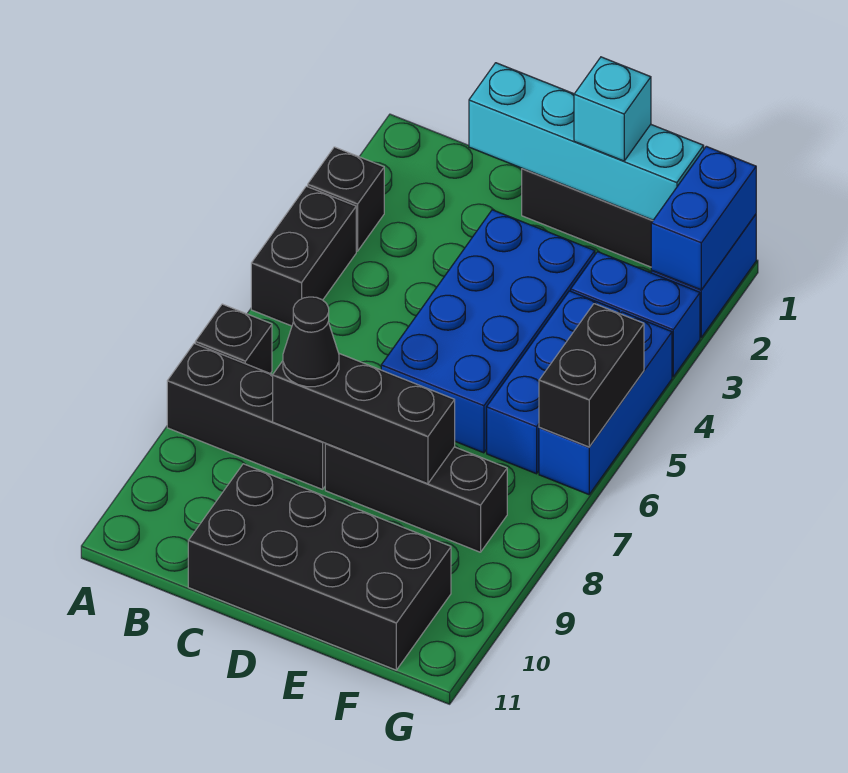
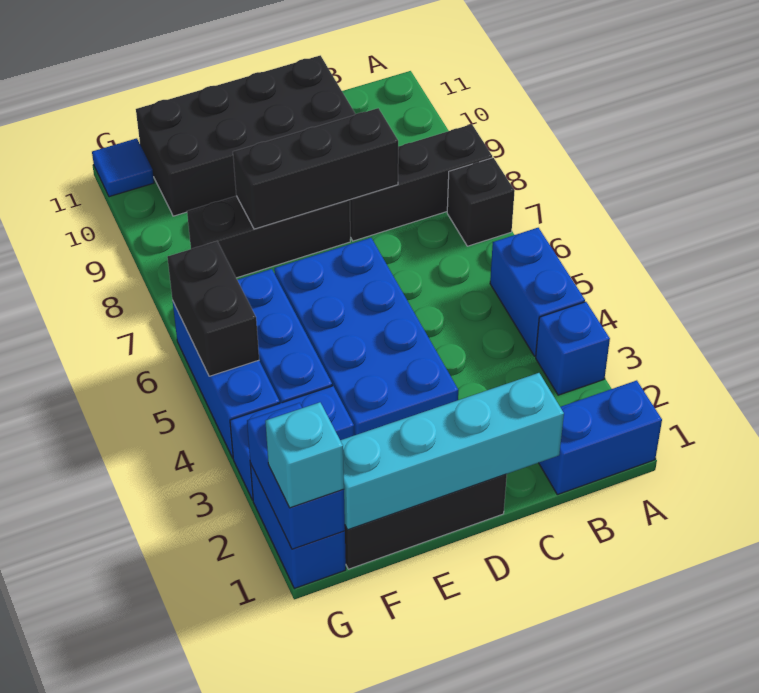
none -> blue 1x2 brick [539,380,662,495]
black 1x1 brick [308,147,384,251] -> blue 1x1 brick [536,302,610,395]
black 1x2 brick [251,186,356,326] -> blue 1x2 brick [490,228,585,356]
black 1x1 cone [283,297,339,387] -> none
cyan 1x1 brick [574,57,651,161] -> cyan 1x1 brick moved to [265,402,344,508]
none -> blue 1x1 tile [92,138,154,197]

